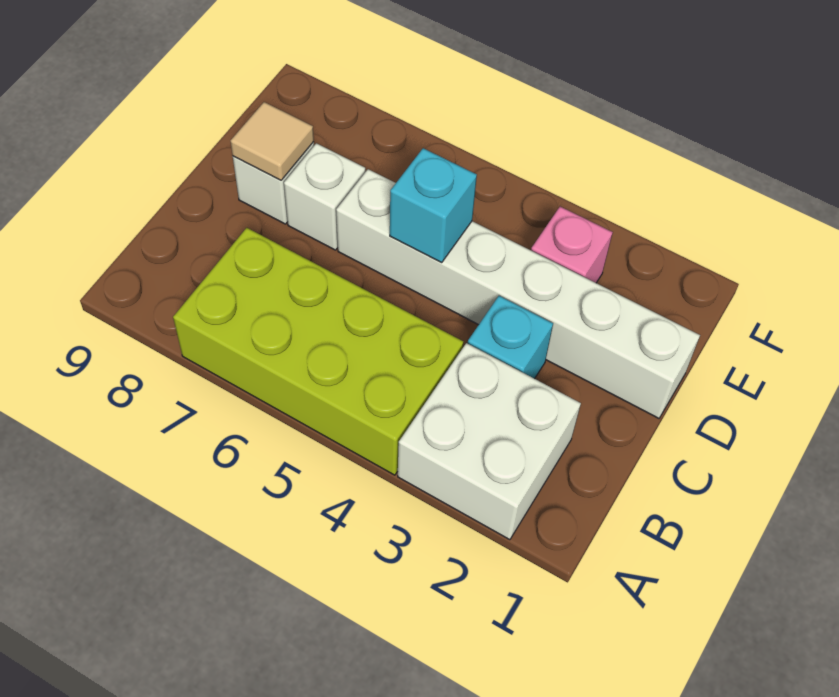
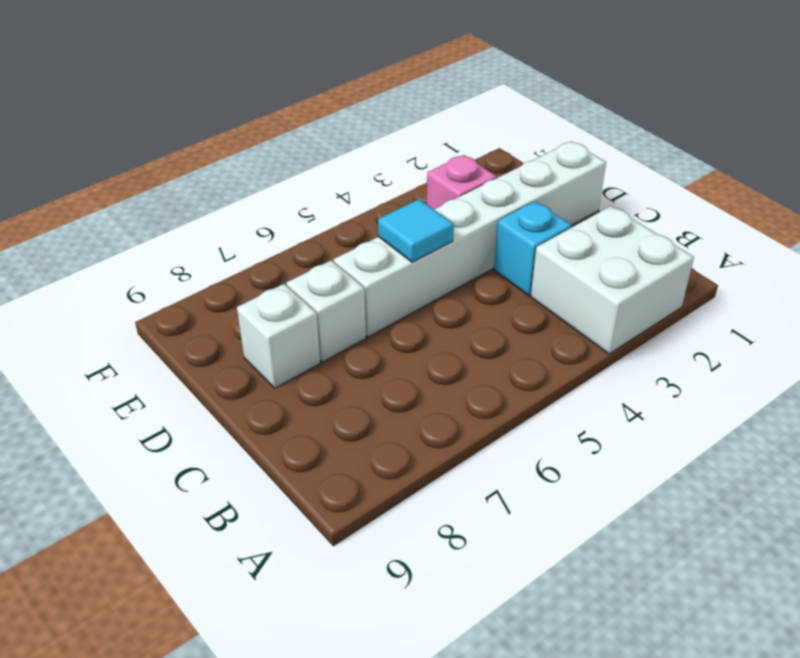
lime 2x4 brick [173,228,463,475] -> none
cyan 1x1 brick [390,148,477,262] -> cyan 1x1 tile [378,199,454,262]
tan 1x1 tile [231,102,314,180] -> none

